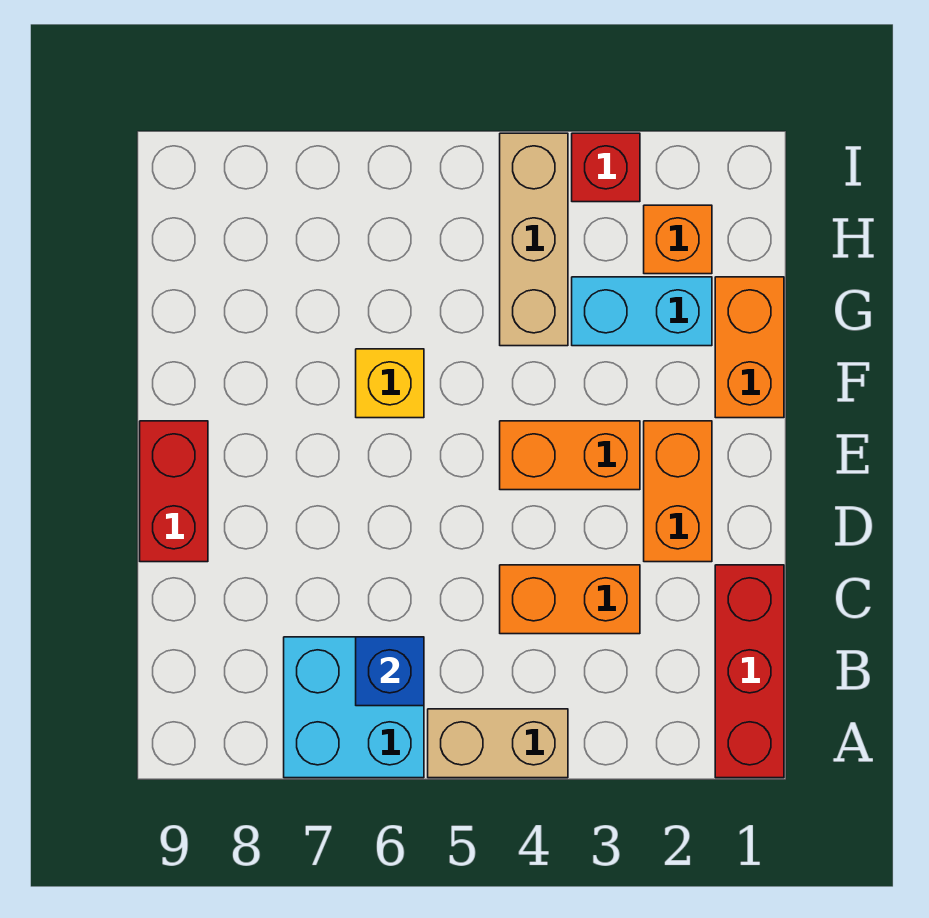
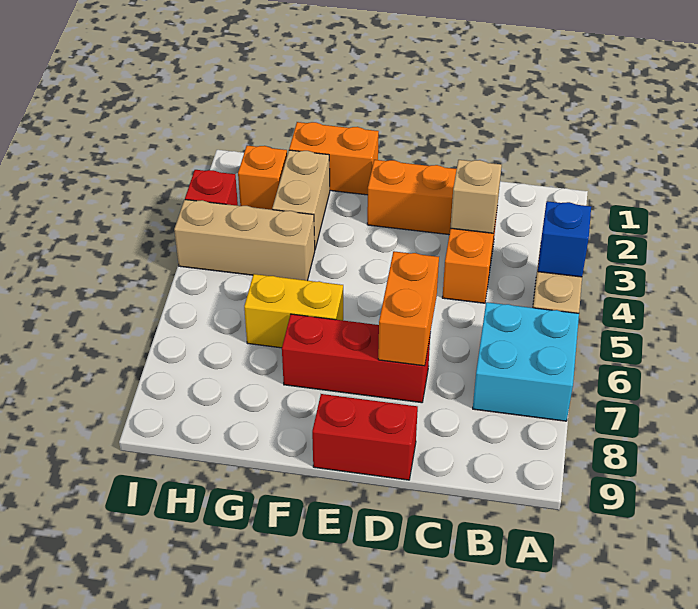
red 1x3 brick [715,565,784,778] -> red 1x3 brick moved to [282,314,430,403]
blue 1x1 brick [356,637,424,706] -> blue 1x1 brick moved to [538,201,591,277]
none -> tan 1x1 brick [451,160,502,233]
orange 1x2 brick [500,421,640,490] -> orange 1x2 brick moved to [378,251,439,366]
yellow 1x1 brick [356,349,424,418] -> yellow 1x2 brick [244,274,343,348]
cyan 1x2 brick [572,277,712,346] -> tan 1x2 brick [272,150,330,249]

